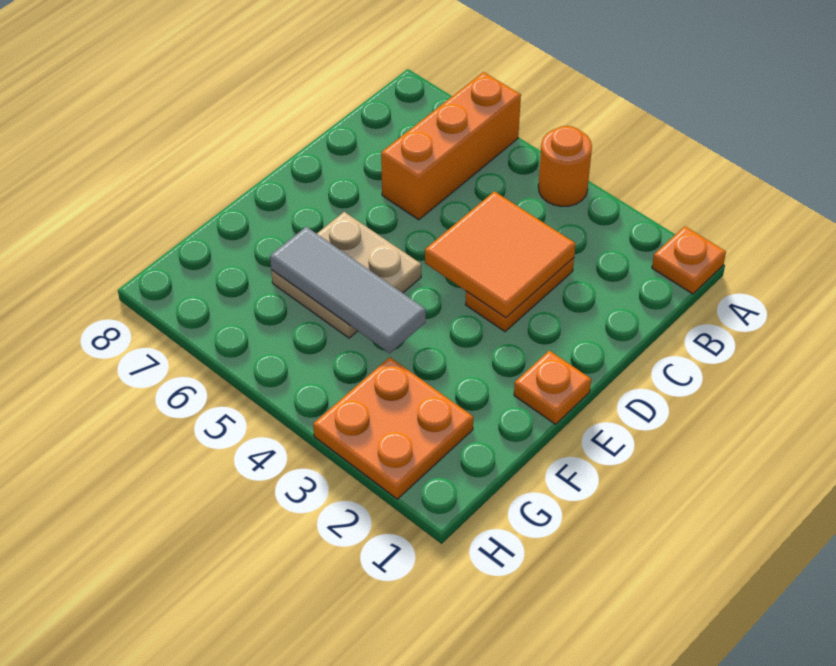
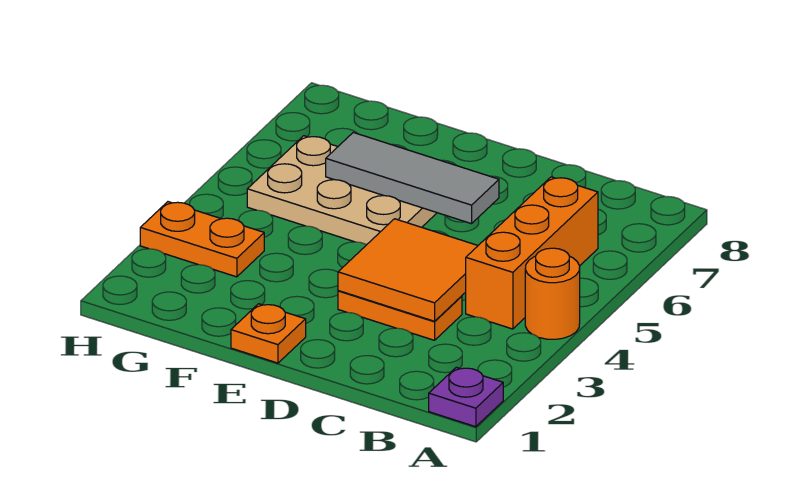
orange 1x1 plate [652,226,726,294] -> purple 1x1 plate [429,367,503,427]
orange 1x3 brick [381,72,521,220] -> orange 1x3 brick turned to [466,177,598,329]
tan 2x2 plate [271,212,421,338] -> tan 2x3 plate [247,136,437,245]
grey 1x3 tile [270,227,426,353] -> grey 1x3 tile turned to [326,133,499,224]
orange 2x2 plate [313,357,473,499] -> orange 1x2 plate [140,202,264,277]

